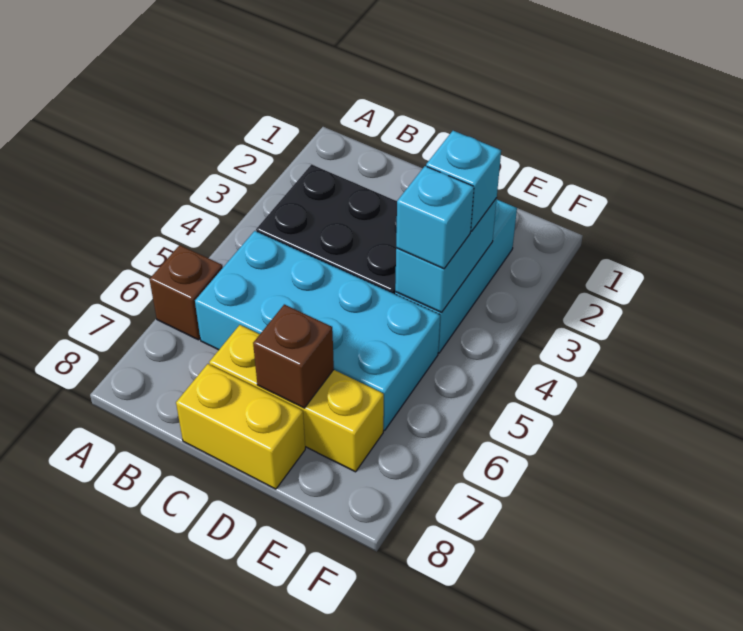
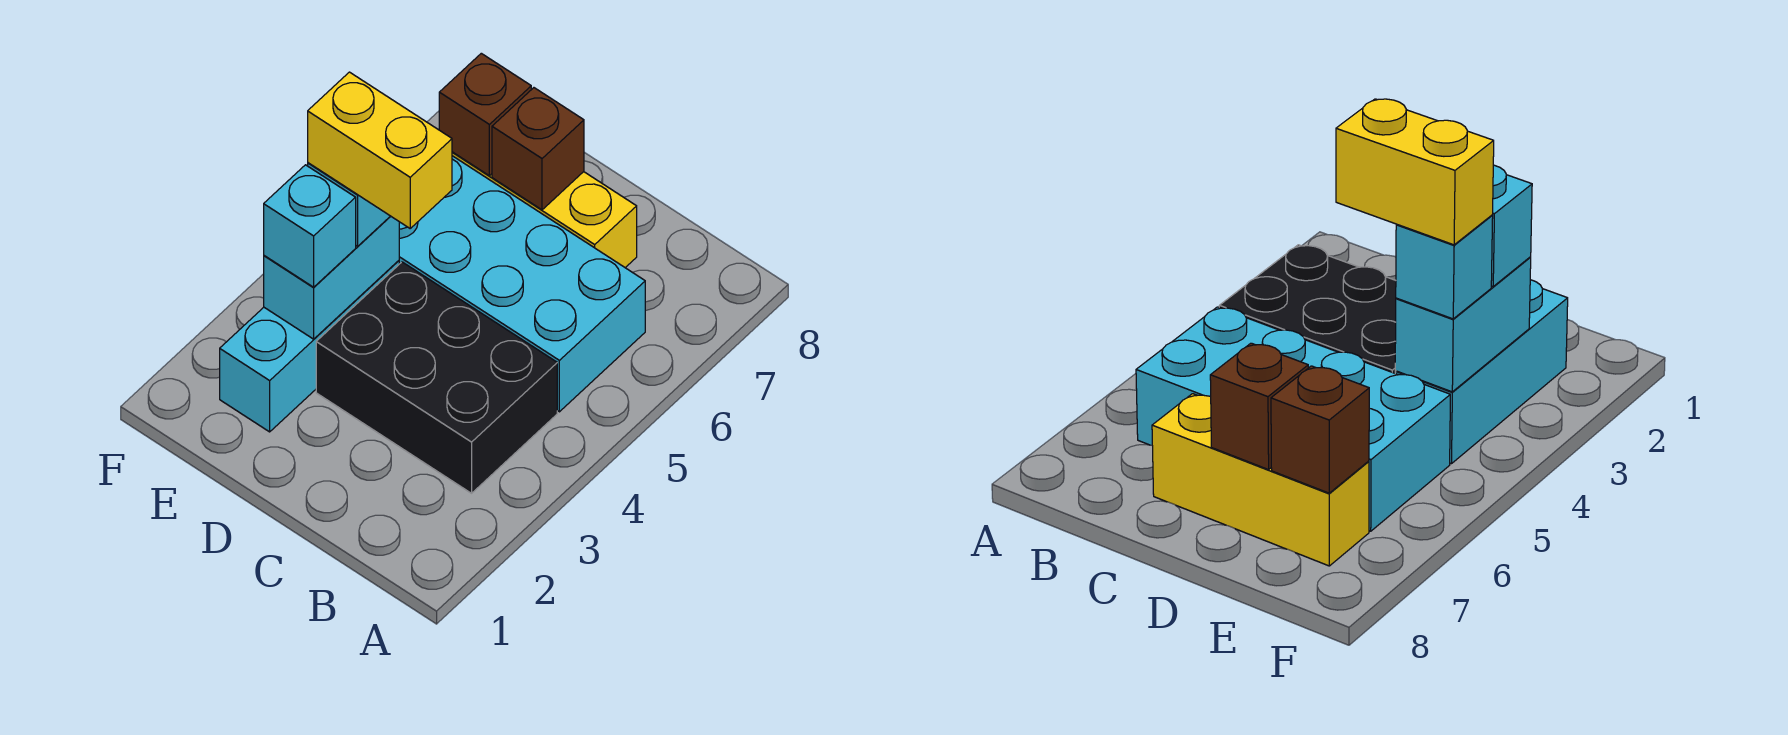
brown 1x1 brick [149,245,223,340] -> brown 1x1 brick moved to [439,53,531,176]
yellow 1x2 brick [176,364,305,489] -> yellow 1x2 brick moved to [308,72,452,228]

